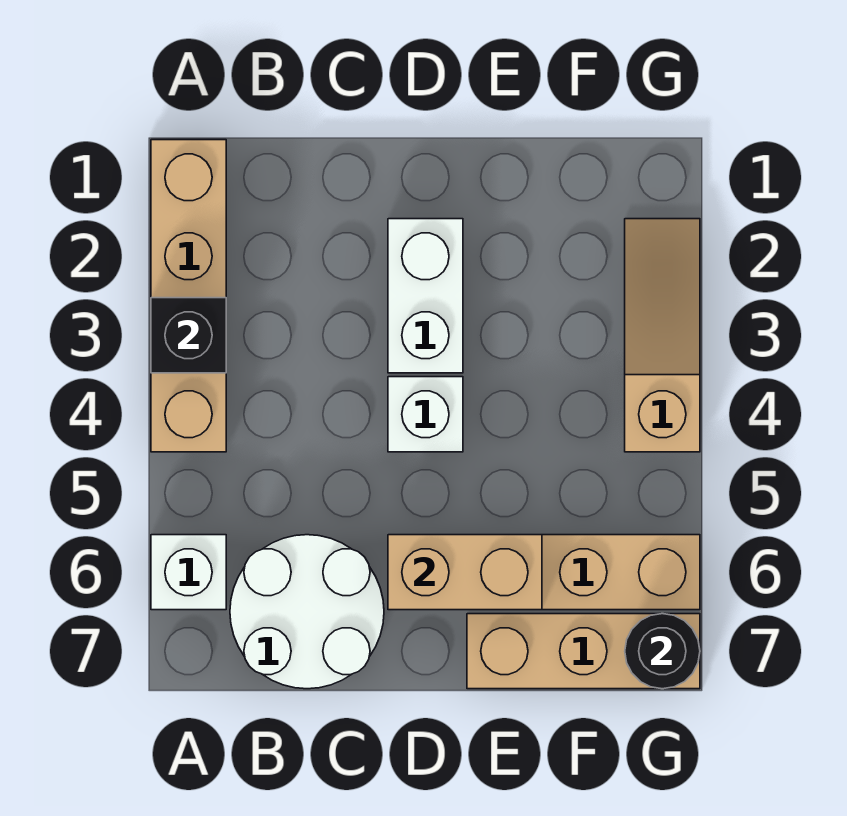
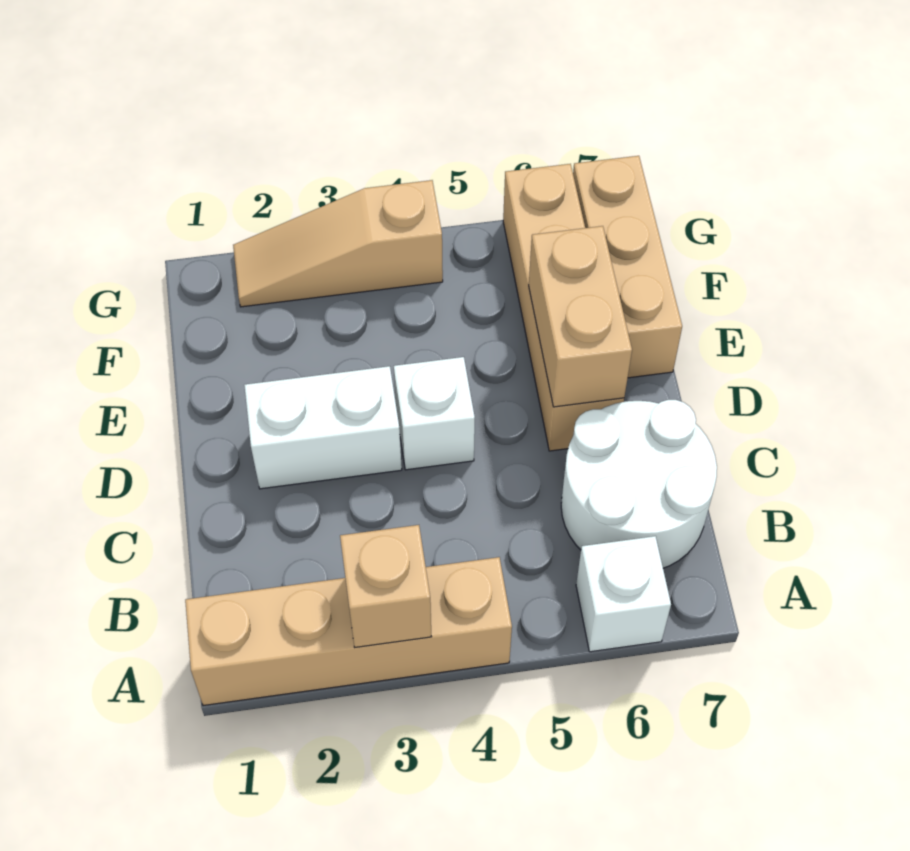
black 1x1 brick [151,298,226,373] -> tan 1x1 brick [340,525,431,647]
black 1x1 round brick [625,614,700,689] -> none

